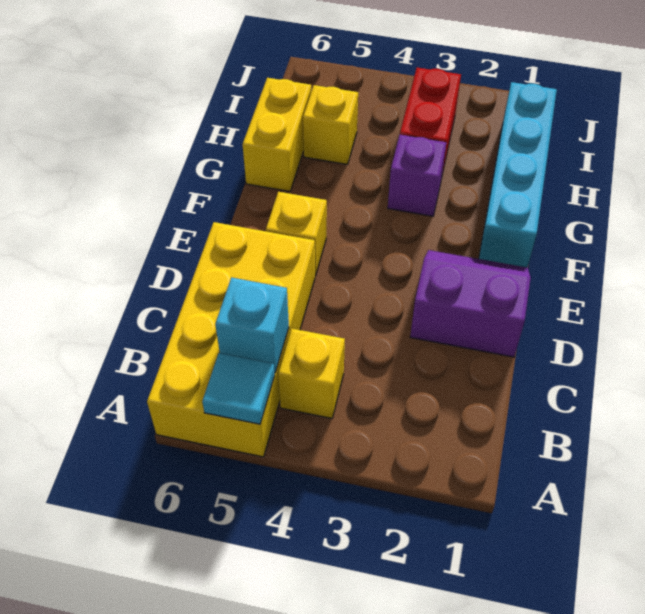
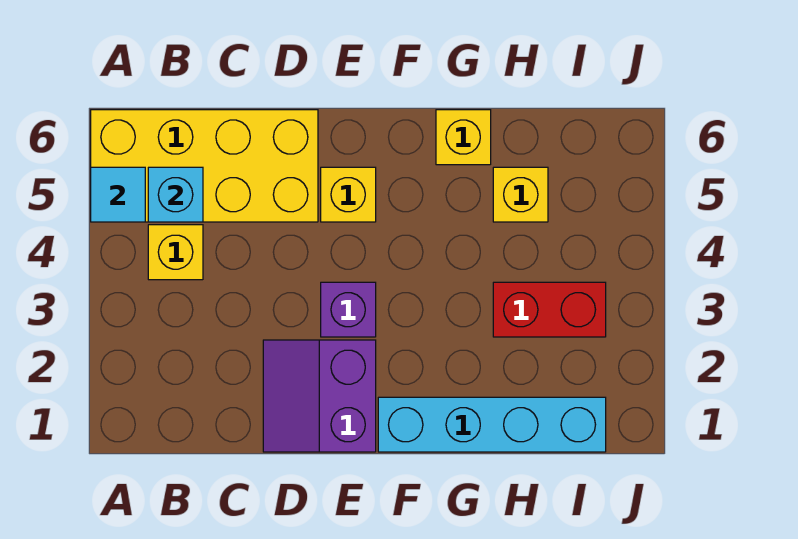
purple 2x2 slope [410,250,531,357] -> purple 2x2 slope turned to [263,340,376,452]
purple 1x1 brick [388,135,446,216] -> purple 1x1 brick moved to [321,282,376,337]
yellow 1x2 brick [242,78,311,191] -> yellow 1x1 brick [436,110,491,165]

